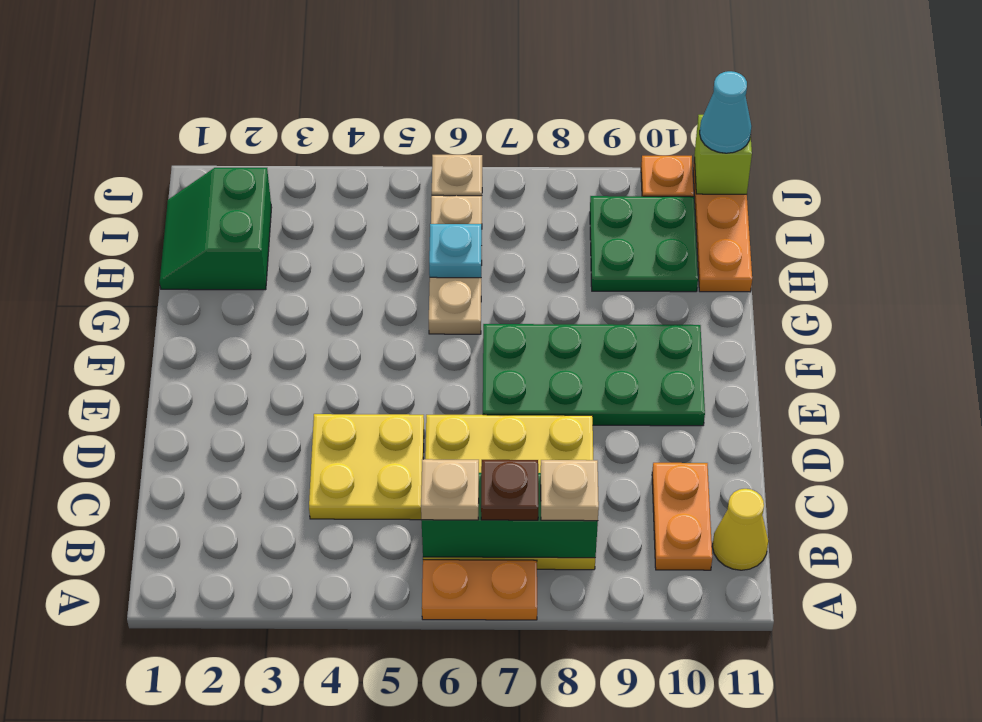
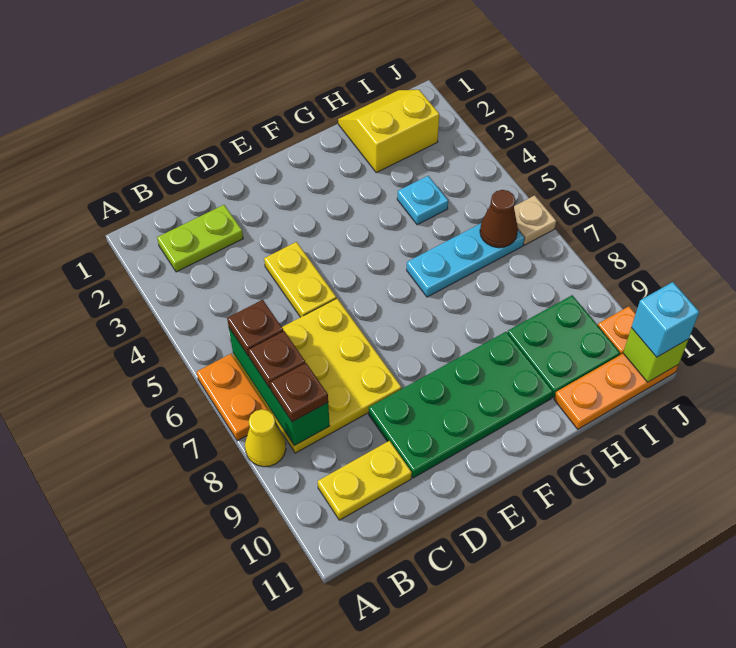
none -> lime 1x2 plate [157,205,243,272]
tan 1x1 plate [421,459,479,520] -> brown 1x1 plate [227,300,283,356]
tan 1x1 plate [541,460,599,521] -> brown 1x1 plate [270,363,328,422]
orange 1x2 plate [652,463,712,570] -> yellow 1x2 plate [318,441,412,520]
yellow 1x1 cone [712,489,768,570] -> yellow 1x1 cone moved to [245,409,286,467]
yellow 2x2 plate [309,414,424,520] -> yellow 1x2 plate [264,242,336,317]
green 2x4 plate [483,324,705,426] -> green 2x4 plate turned to [369,332,553,478]
tan 1x3 plate [429,195,482,334] -> cyan 1x3 plate [407,224,524,297]
green 2x2 slope [160,168,272,290] -> yellow 2x2 slope [338,90,439,173]
cyan 1x1 plate [429,224,482,278] -> cyan 1x1 plate moved to [397,176,448,225]
none -> brown 1x1 cone [480,190,518,248]
cyan 1x1 cone [700,71,752,153] -> cyan 1x1 brick [631,282,699,357]

